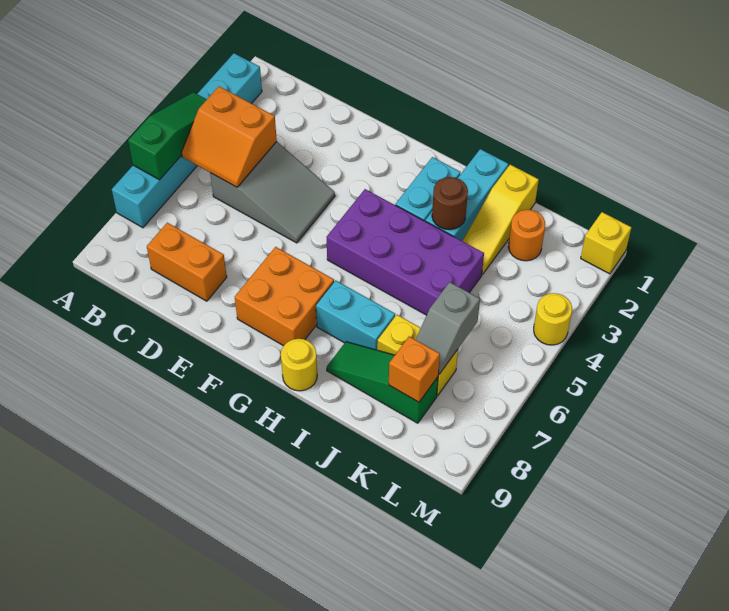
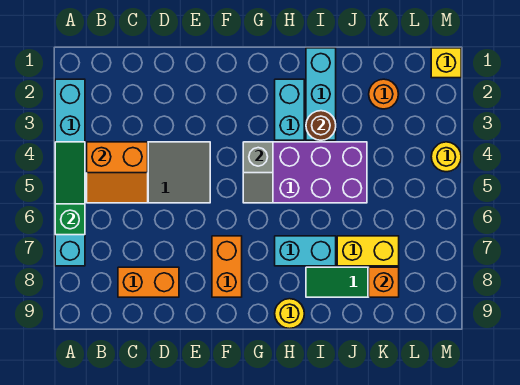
orange 2x2 brick [235,247,334,346] -> orange 1x2 brick [212,236,242,297]
yellow 1x3 slope [463,165,539,275] -> none
grey 1x2 slope [416,282,480,374] -> grey 1x2 slope moved to [243,142,273,203]

